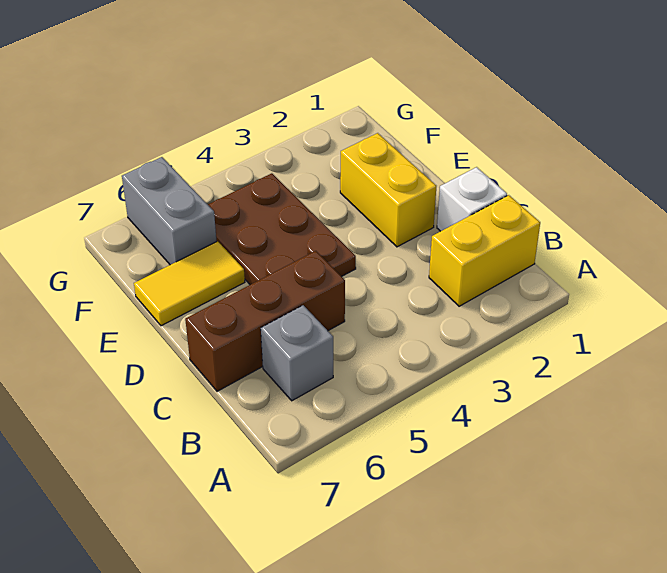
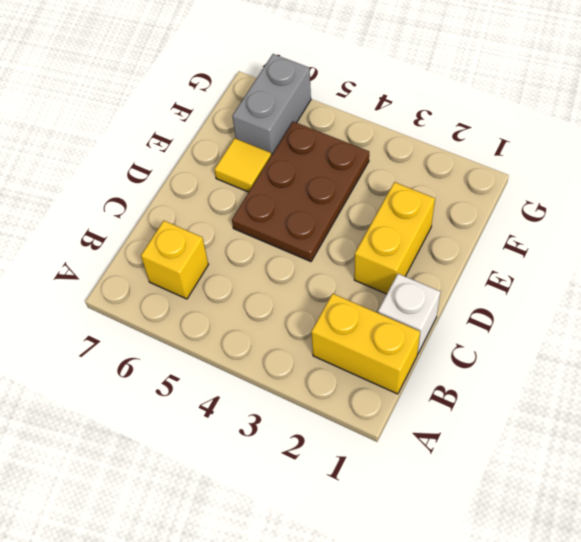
grey 1x1 brick [261,305,333,401] -> yellow 1x1 brick [141,221,208,299]
brown 1x3 brick [185,251,345,391] -> none
yellow 1x2 tile [134,241,245,326] -> yellow 1x1 tile [214,138,271,192]

